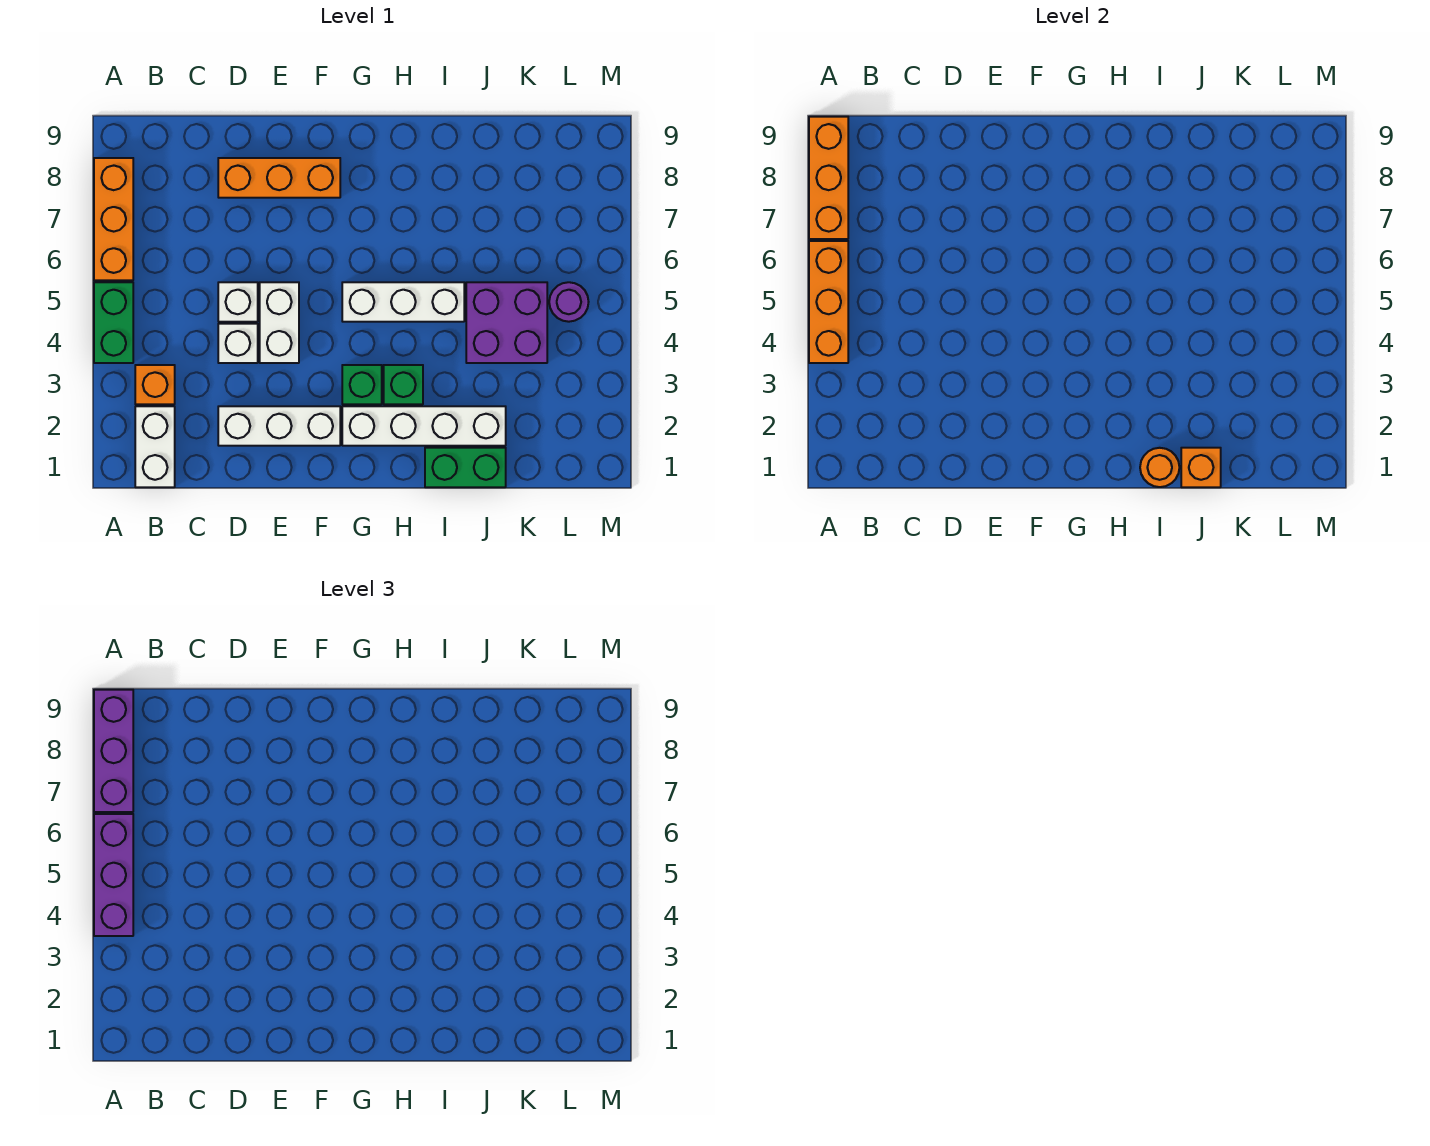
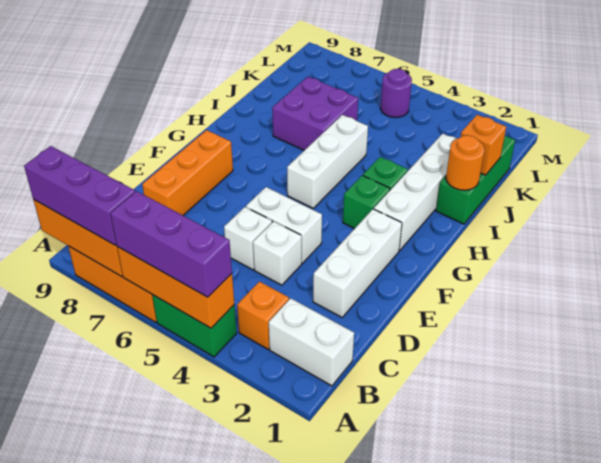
green 1x2 brick [425,448,506,487] -> green 1x3 brick [436,136,515,224]
purple 2x2 brick [466,282,547,363] -> purple 2x2 brick moved to [272,77,358,150]

